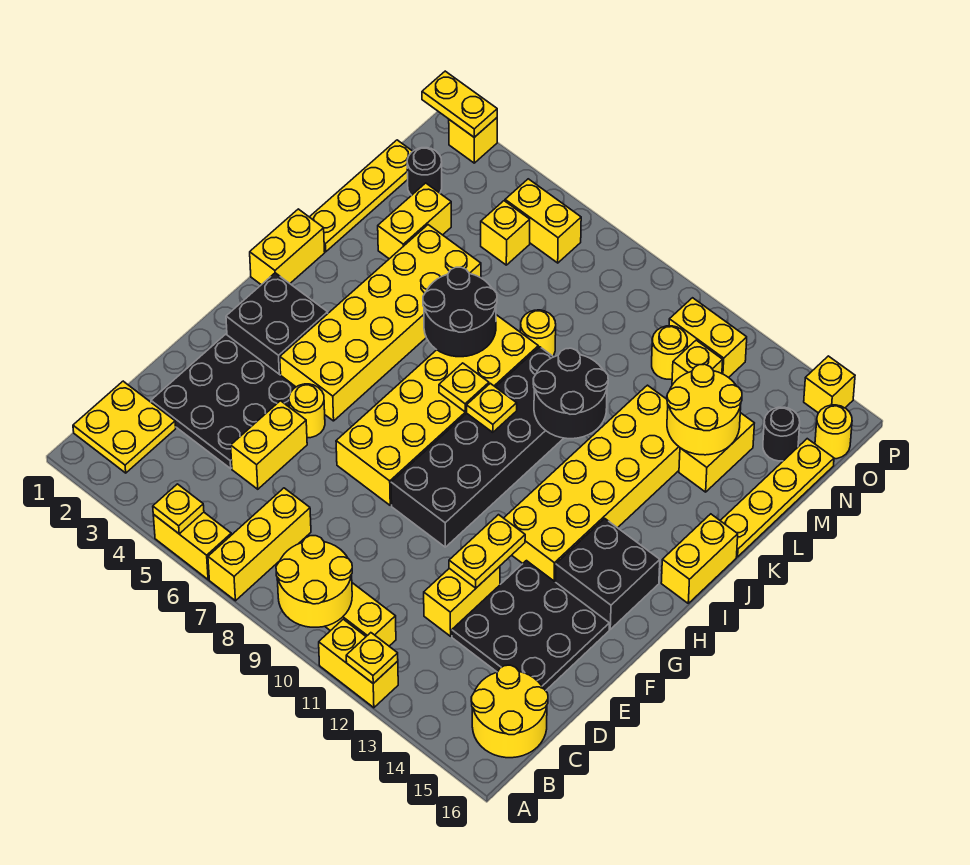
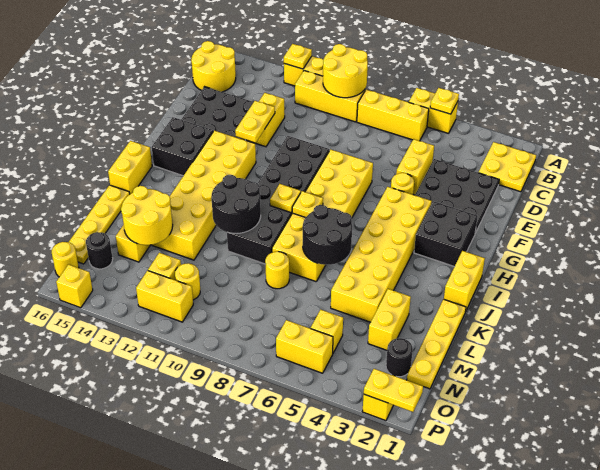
yellow 1x3 brick [208,488,311,601] -> yellow 1x3 brick turned to [357,89,429,141]

